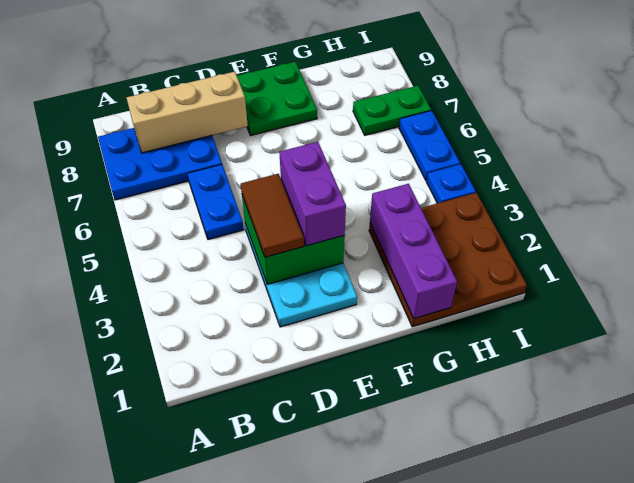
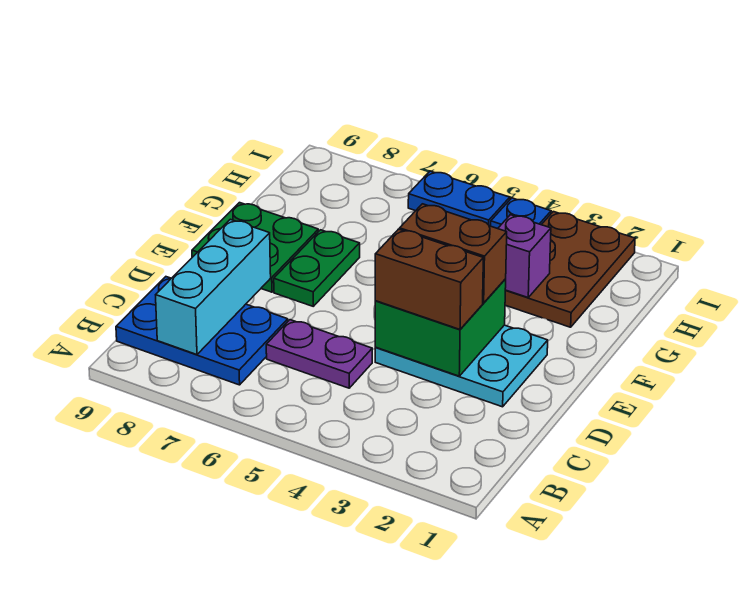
blue 2x3 plate [98,128,222,200] -> blue 2x3 plate turned to [116,277,288,385]
tan 1x3 brick [127,72,248,153] -> cyan 1x3 brick [156,219,271,355]
blue 1x2 plate [188,165,244,240] -> purple 1x2 plate [266,320,372,388]
brown 1x2 tile [241,174,304,257] -> brown 1x2 brick [375,229,483,329]
purple 1x2 brick [279,142,346,246] -> brown 1x2 brick [400,204,507,303]
brown 3x3 plate [369,193,527,327] -> brown 2x3 plate [505,212,635,327]
purple 1x3 brick [370,184,457,319] -> purple 1x1 brick [498,215,551,297]
green 1x2 plate [353,86,431,135] -> green 1x2 plate moved to [274,230,360,306]

